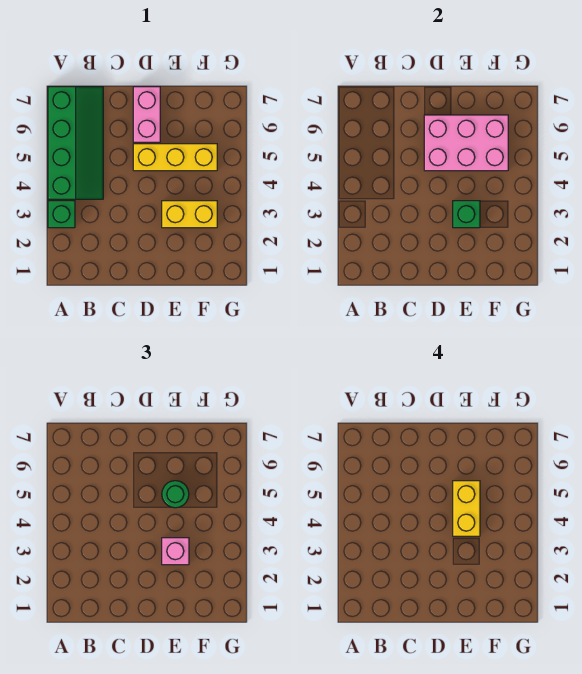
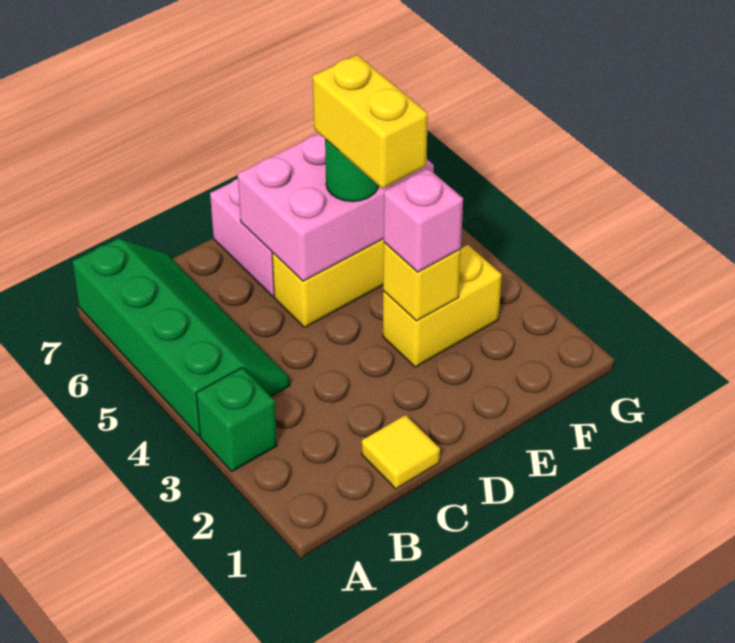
none -> yellow 1x1 tile [362,415,440,489]
green 1x1 brick [453,201,480,228] -> yellow 1x1 brick [383,243,461,321]

